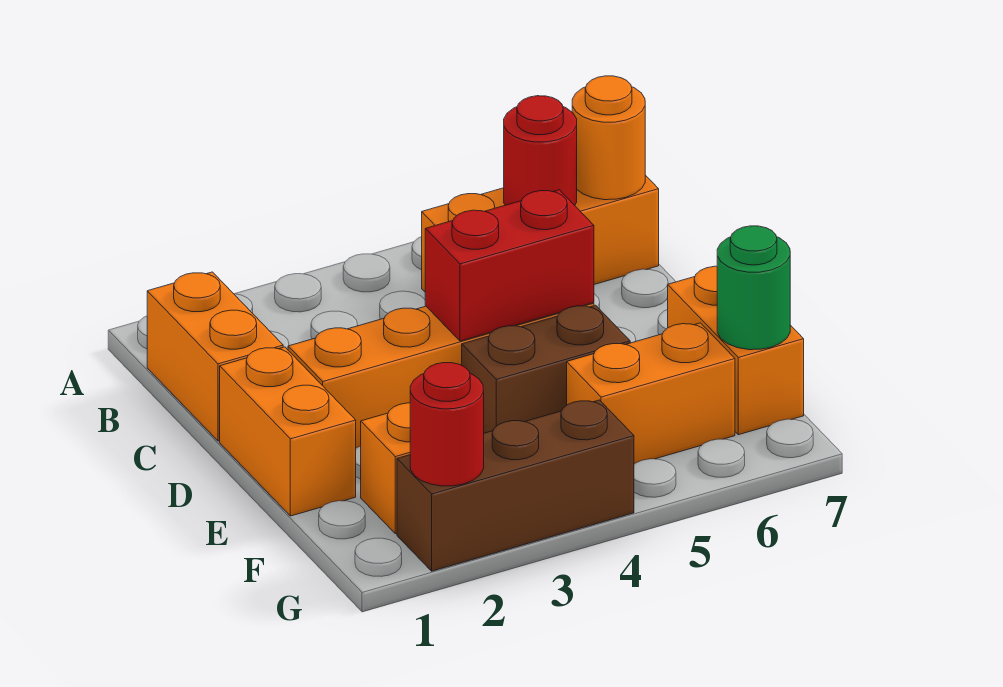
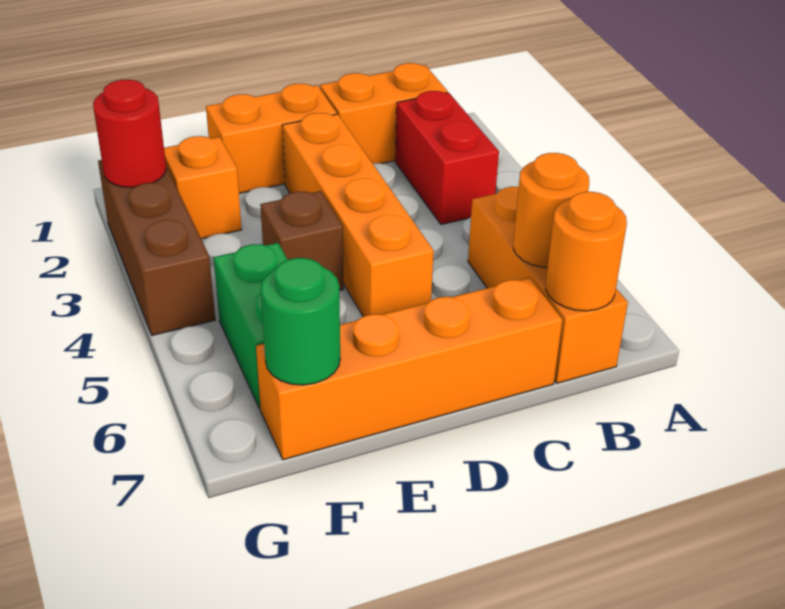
red 1x1 round brick [504,96,577,205] -> orange 1x1 round brick [513,153,589,268]
red 1x2 brick [425,190,594,341] -> red 1x2 brick moved to [395,91,499,225]
brown 1x2 brick [462,305,630,433] -> brown 1x1 brick [260,191,344,291]
orange 1x2 brick [668,266,804,435] -> orange 1x4 brick [256,278,562,460]
orange 1x2 brick [567,323,735,464] -> green 1x2 brick [213,243,288,409]

